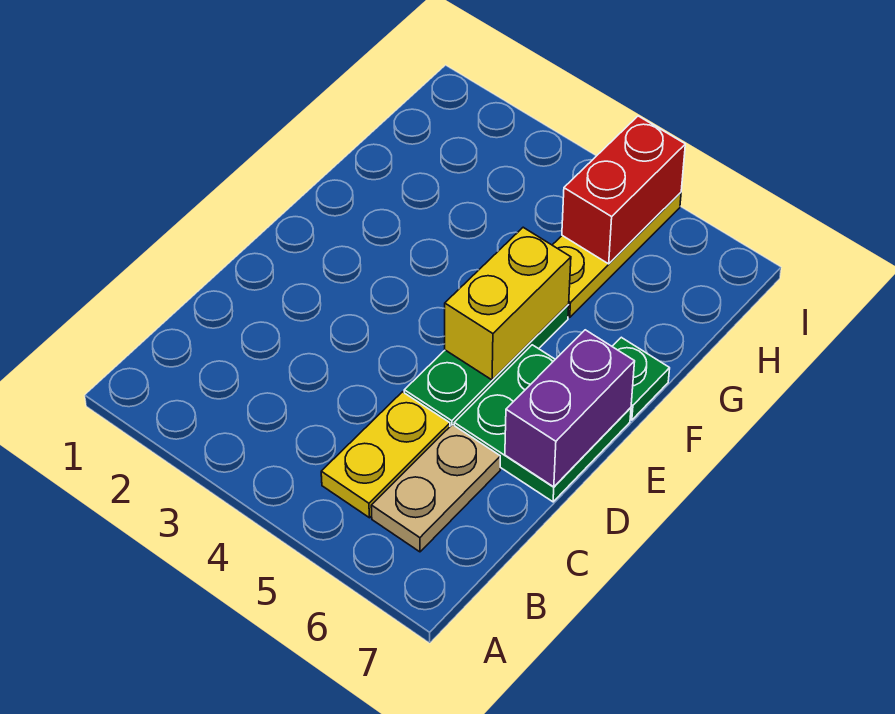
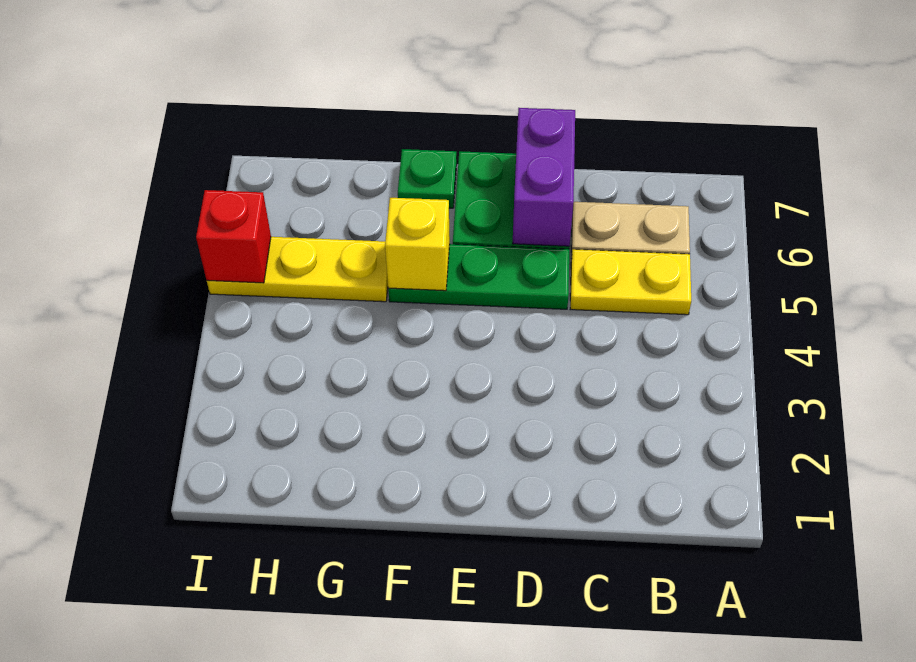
purple 1x2 brick [505,330,635,487] -> purple 1x2 brick turned to [513,108,575,246]
yellow 1x2 brick [445,227,571,380] -> yellow 1x1 brick [385,198,450,291]
red 1x2 brick [562,116,685,264] -> red 1x1 brick [196,190,271,283]

